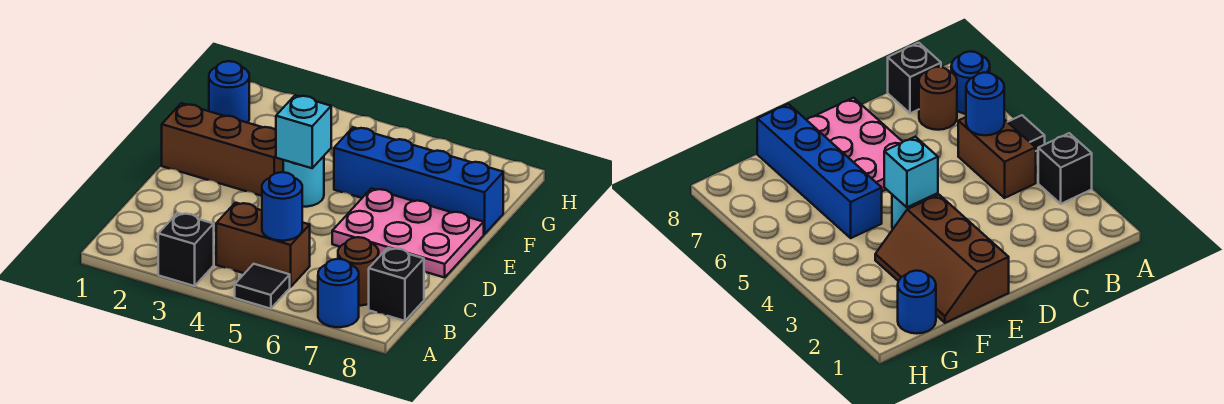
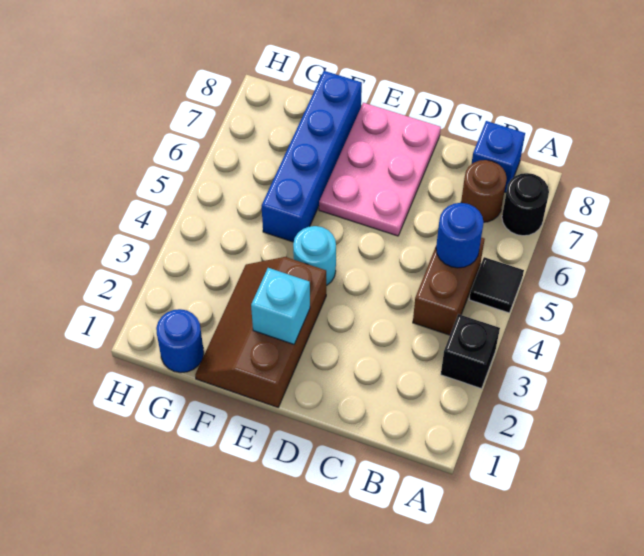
blue 1x1 round brick [318,259,359,327] -> black 1x1 round brick [502,173,549,236]
black 1x1 brick [369,248,424,321] -> blue 1x1 brick [472,121,525,192]
cyan 1x1 brick [276,95,331,168] -> cyan 1x1 brick moved to [251,268,310,344]

